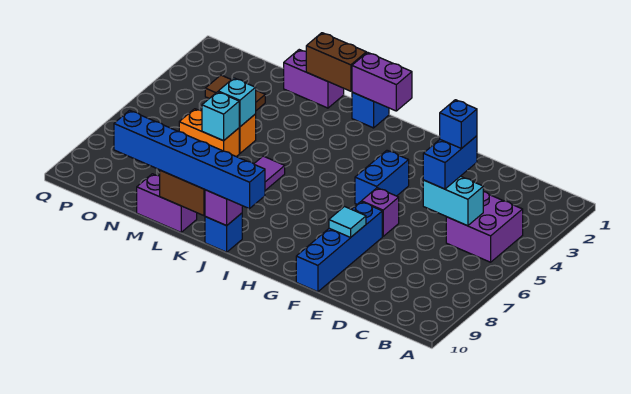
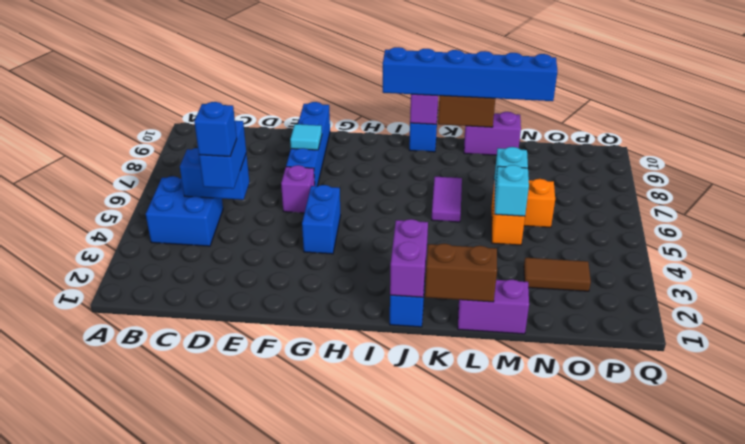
purple 2x2 brick [446,192,523,262] -> blue 2x2 brick [146,176,223,246]
cyan 1x2 brick [423,176,483,226] -> blue 1x2 brick [180,148,249,200]
purple 1x2 brick [352,52,412,111] -> purple 1x2 brick turned to [390,219,428,297]

